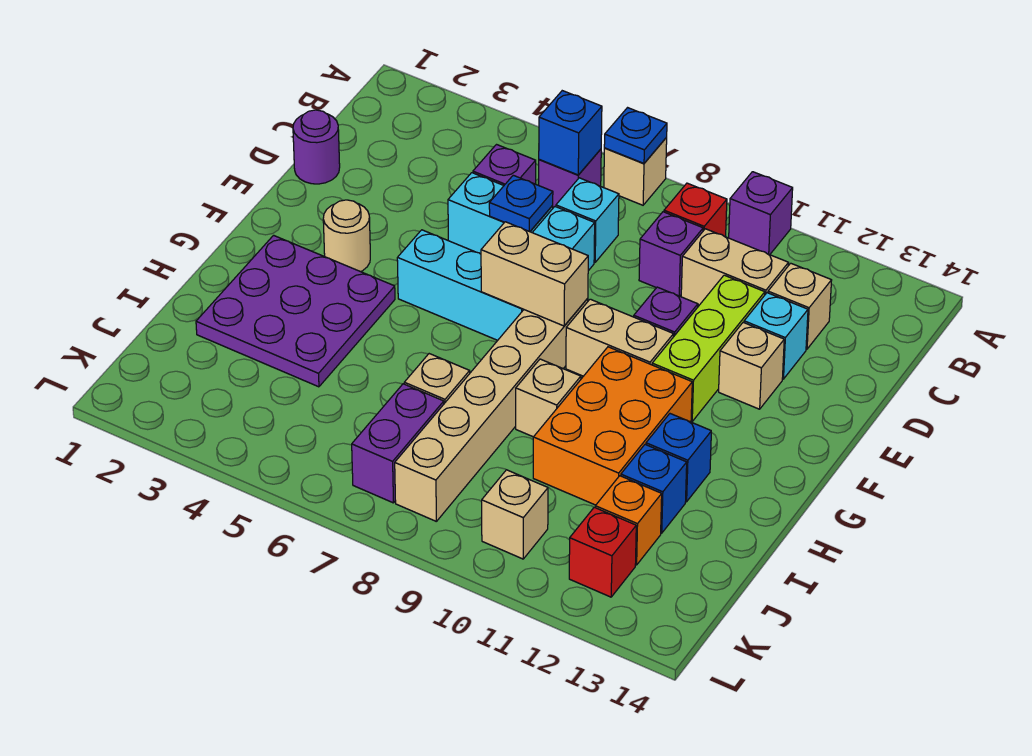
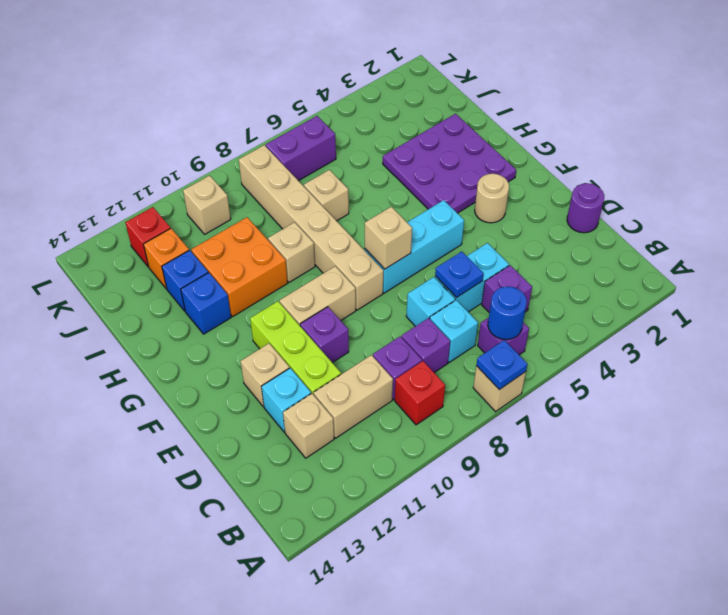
purple 1x1 brick [729,172,793,255] -> purple 1x1 brick moved to [402,318,450,373]
blue 1x1 brick [539,91,602,175] -> blue 1x1 round brick [488,286,527,340]
tan 1x2 brick [481,222,588,326] -> tan 1x1 brick [365,207,412,269]
orange 2x3 brick [533,347,692,505] -> orange 2x2 brick [191,217,288,316]
purple 1x2 brick [352,384,444,503] -> purple 1x2 brick turned to [266,116,336,181]

